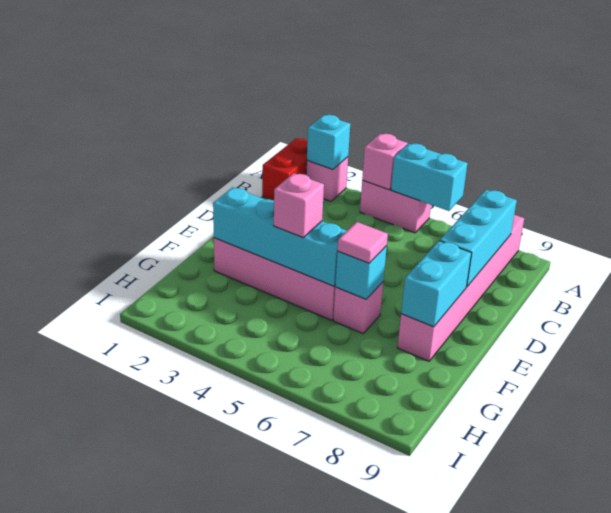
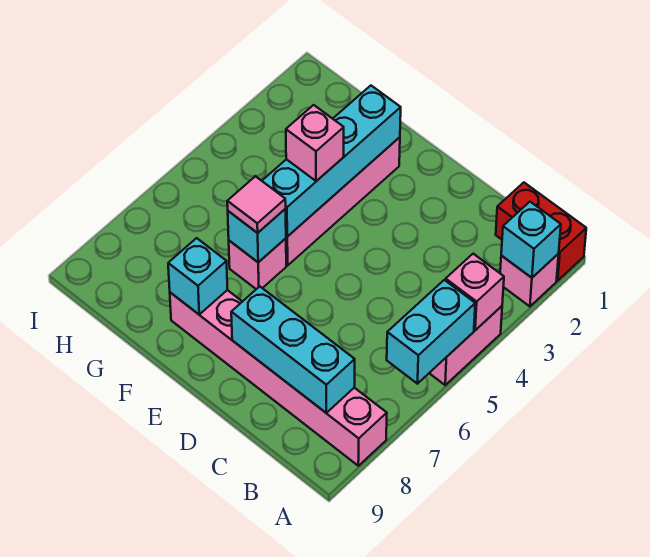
cyan 1x2 brick [401,241,471,327] -> cyan 1x1 brick [168,238,228,314]

